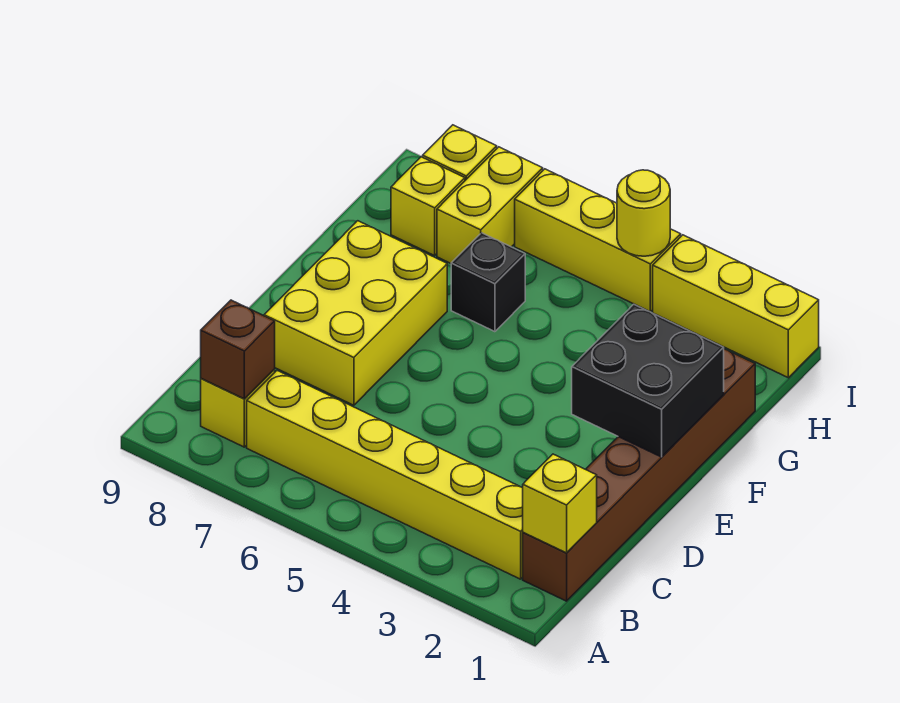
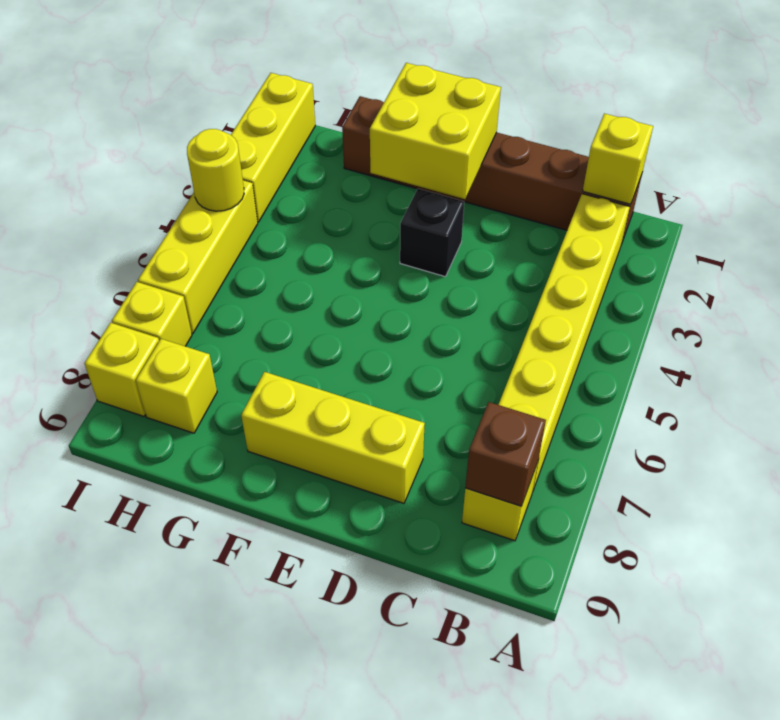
yellow 2x3 brick [264,221,447,405] -> yellow 1x3 brick [241,372,425,503]
black 2x2 brick [572,304,724,457] -> yellow 2x2 brick [370,63,501,199]
black 1x1 brick [451,233,525,332] -> black 1x1 brick moved to [400,189,464,277]
yellow 1x2 brick [437,147,543,263] -> yellow 1x1 brick [112,282,192,346]

